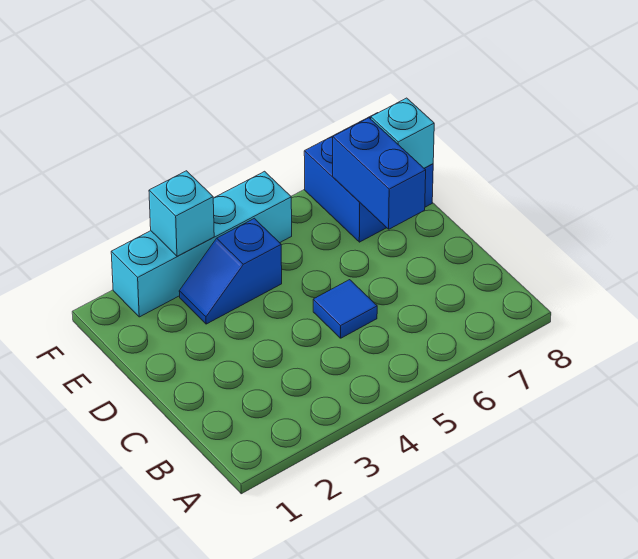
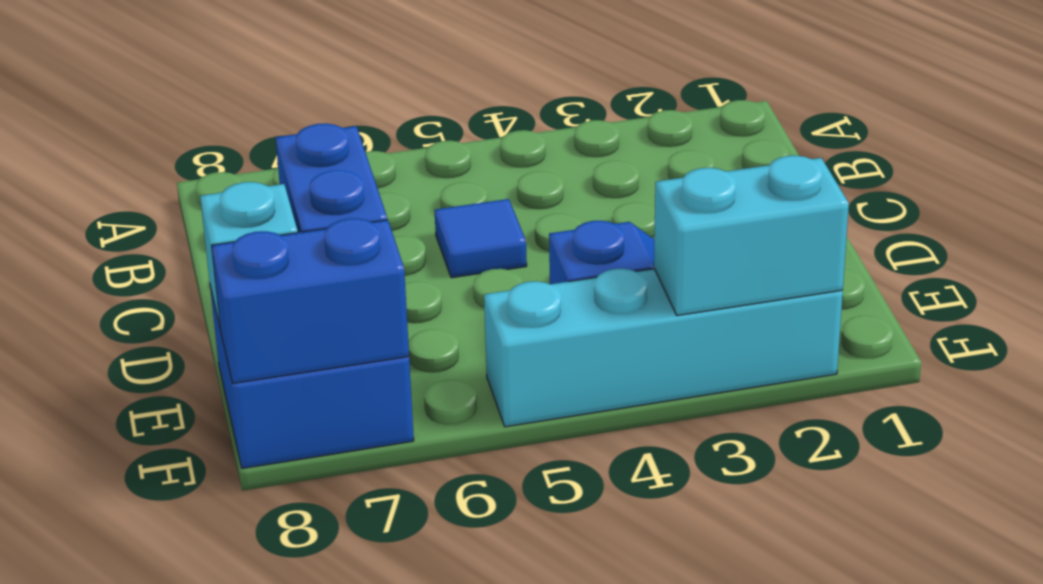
cyan 1x1 brick [149,171,214,256] -> cyan 1x2 brick [654,156,849,316]
none -> blue 1x2 brick [212,218,409,383]

